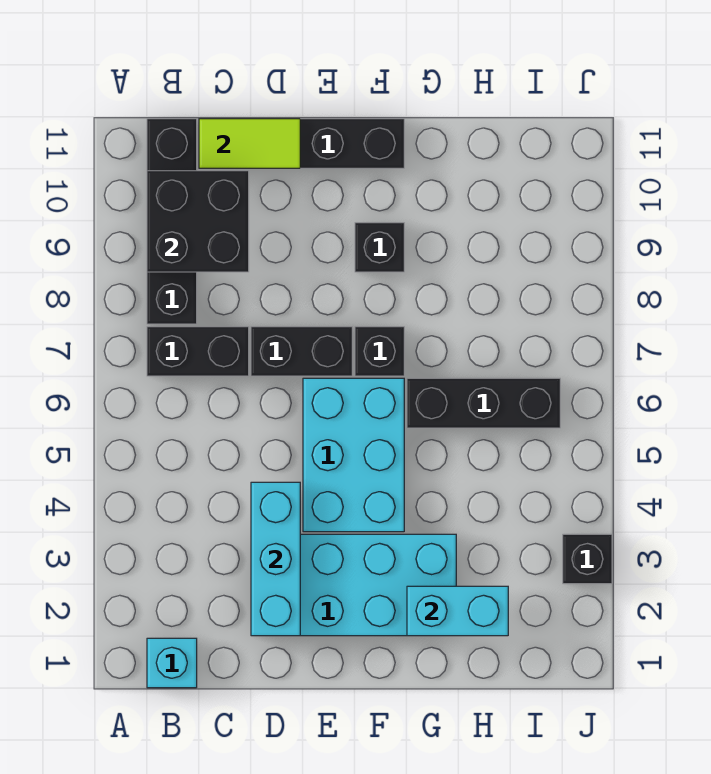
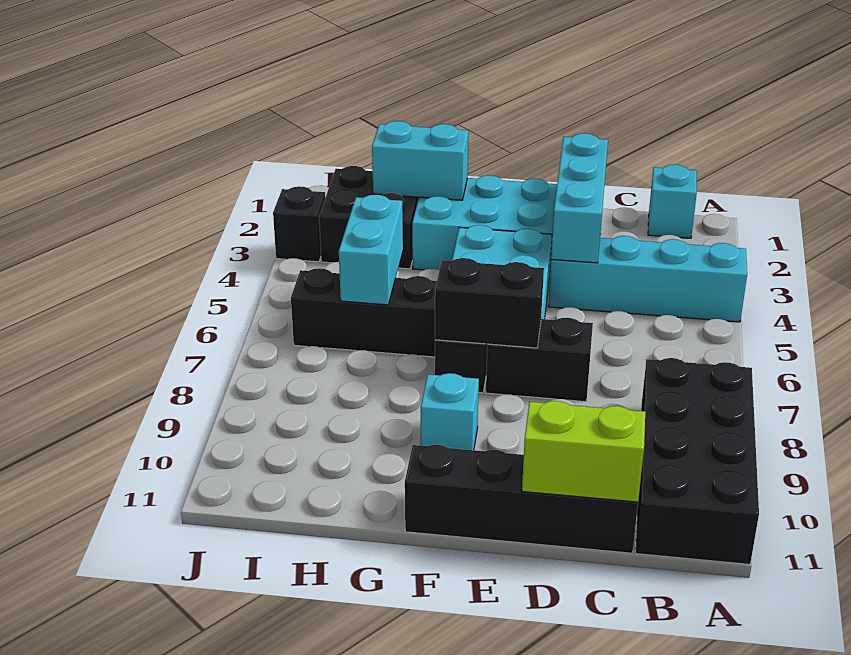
none -> cyan 1x4 brick [548,236,747,322]
black 1x2 brick [147,327,249,376] -> black 1x2 brick moved to [435,258,544,348]
black 1x4 brick [147,119,197,324] -> black 2x4 brick [635,358,759,564]
black 2x2 brick [147,171,249,272] -> black 2x2 brick moved to [319,166,419,269]
lime 1x2 tile [199,119,300,168] -> lime 1x2 brick [522,401,645,502]
black 1x1 brick [355,223,404,272] -> cyan 1x1 brick [421,373,479,450]
none -> cyan 1x2 brick [339,195,403,305]

